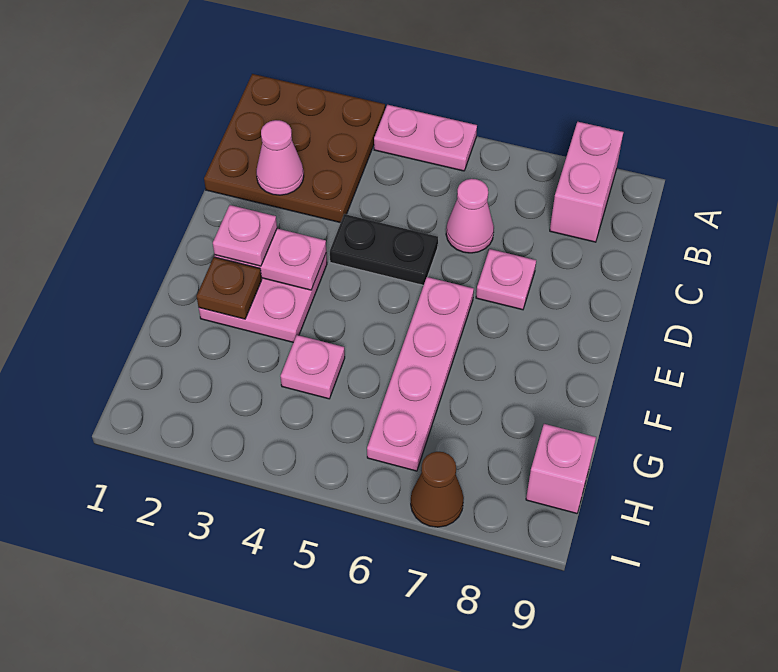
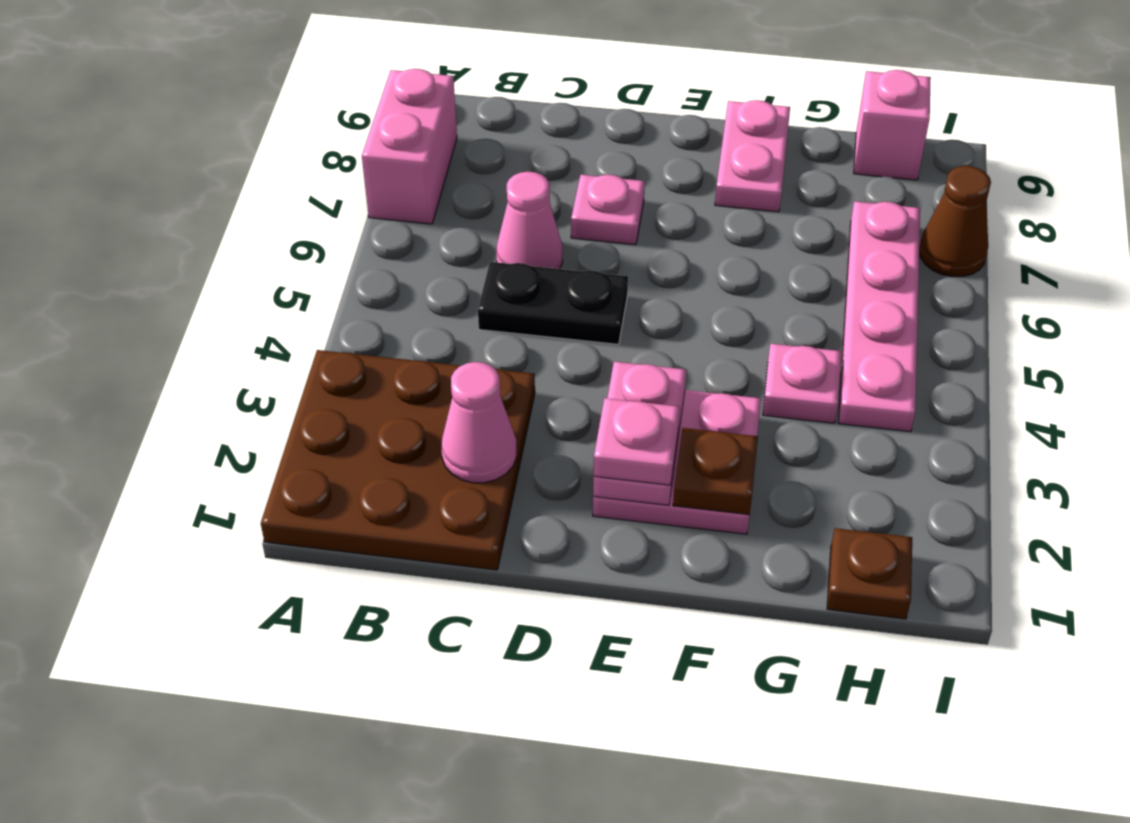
pink 1x2 plate [374,105,477,171] -> pink 1x2 plate moved to [715,100,790,212]
pink 1x2 brick [550,122,623,242] -> pink 1x2 brick turned to [362,69,457,224]
black 1x2 plate [330,214,438,285] -> black 1x2 plate turned to [478,262,628,345]
pink 1x4 plate [367,277,474,471] -> pink 1x4 plate turned to [838,201,920,432]
none -> brown 1x1 plate [827,528,912,619]

